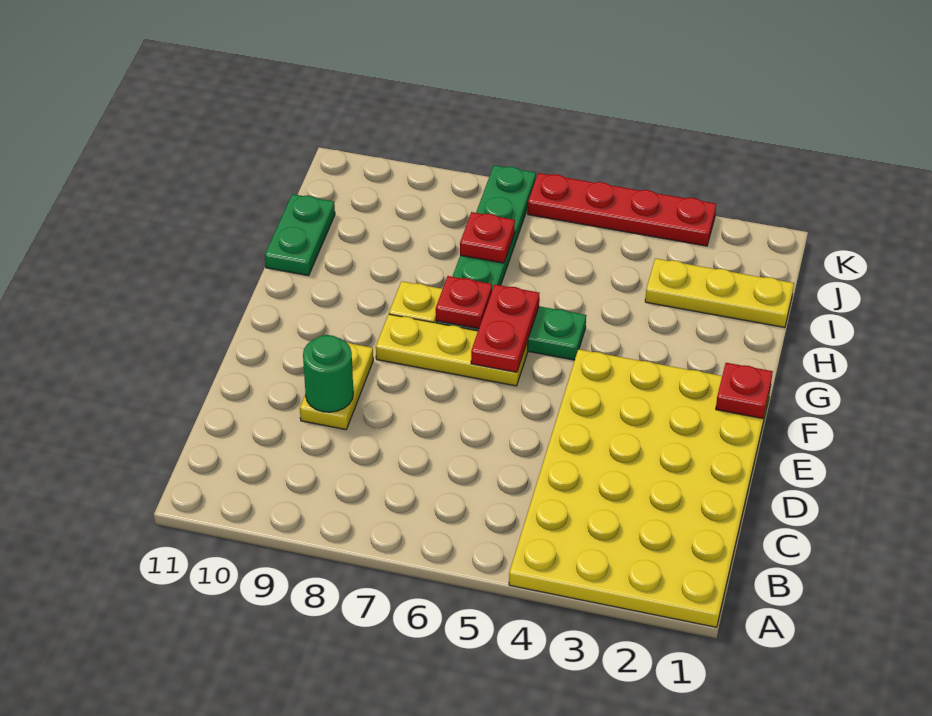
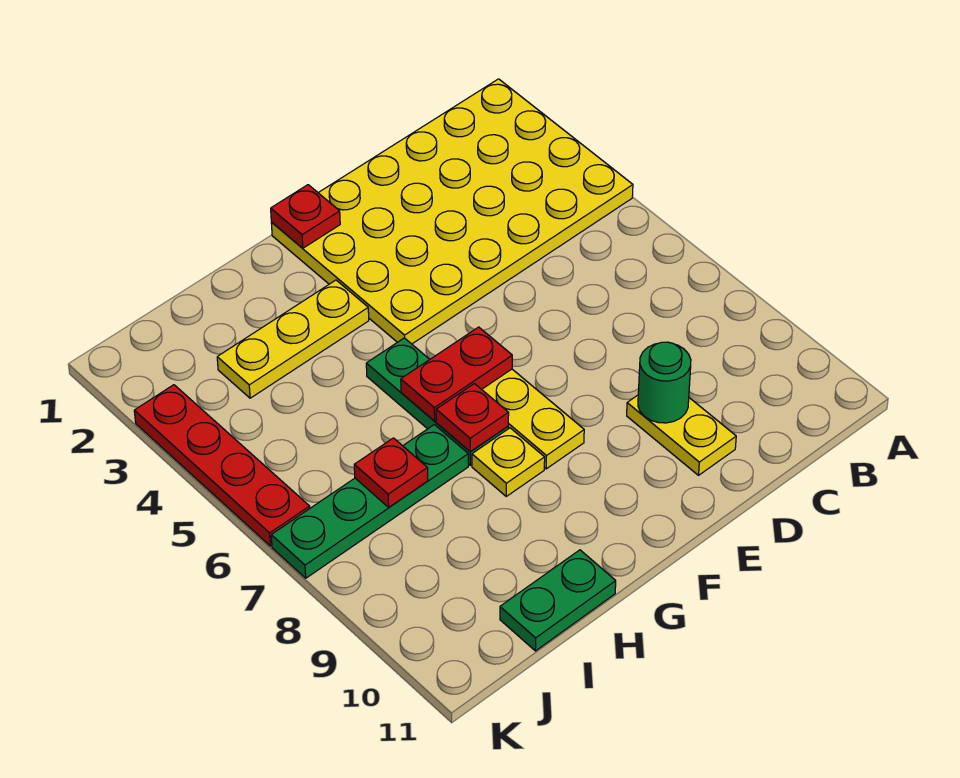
yellow 1x2 plate [300,342,373,430] -> yellow 1x2 plate turned to [627,395,736,475]
yellow 1x3 plate [645,258,794,327] -> yellow 1x3 plate turned to [217,280,369,398]

